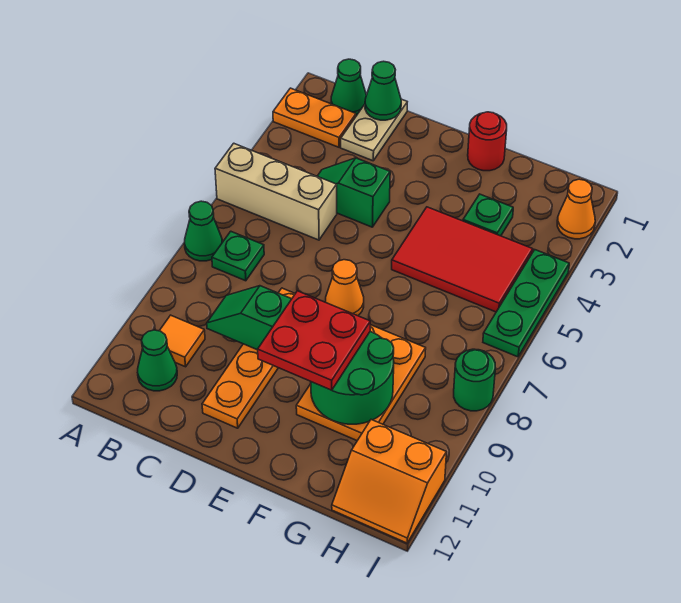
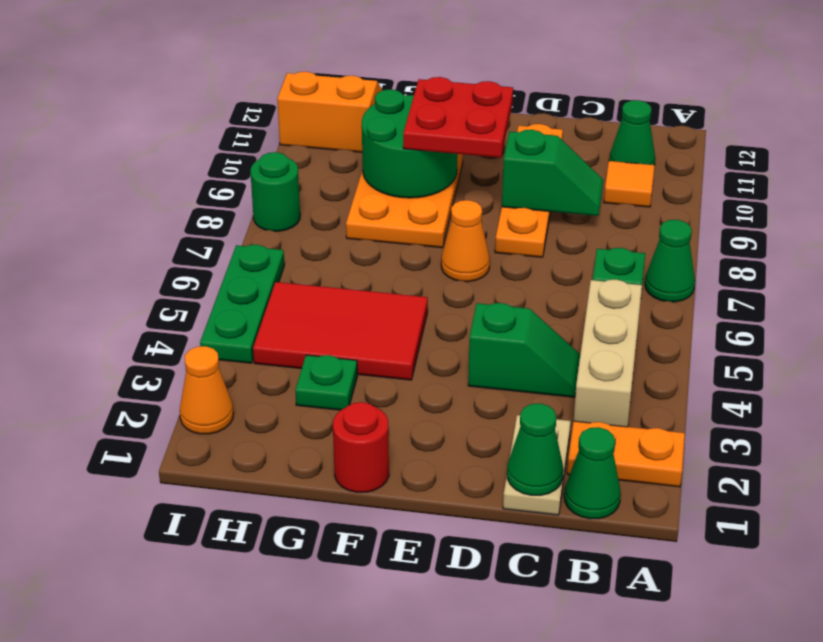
tan 1x3 brick [215,143,337,240] -> tan 1x3 brick turned to [574,279,642,427]

